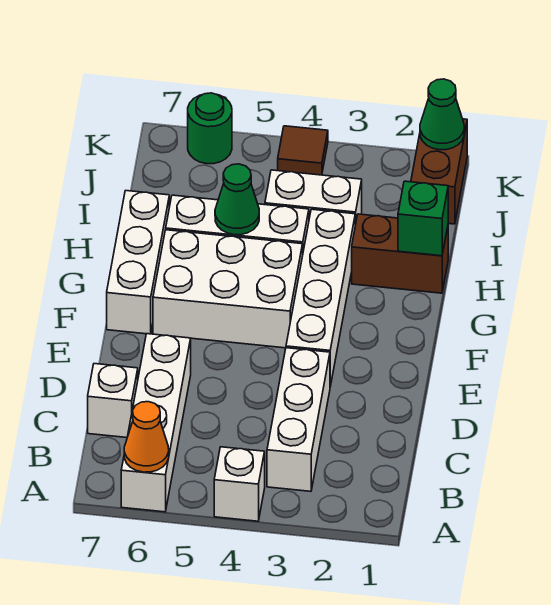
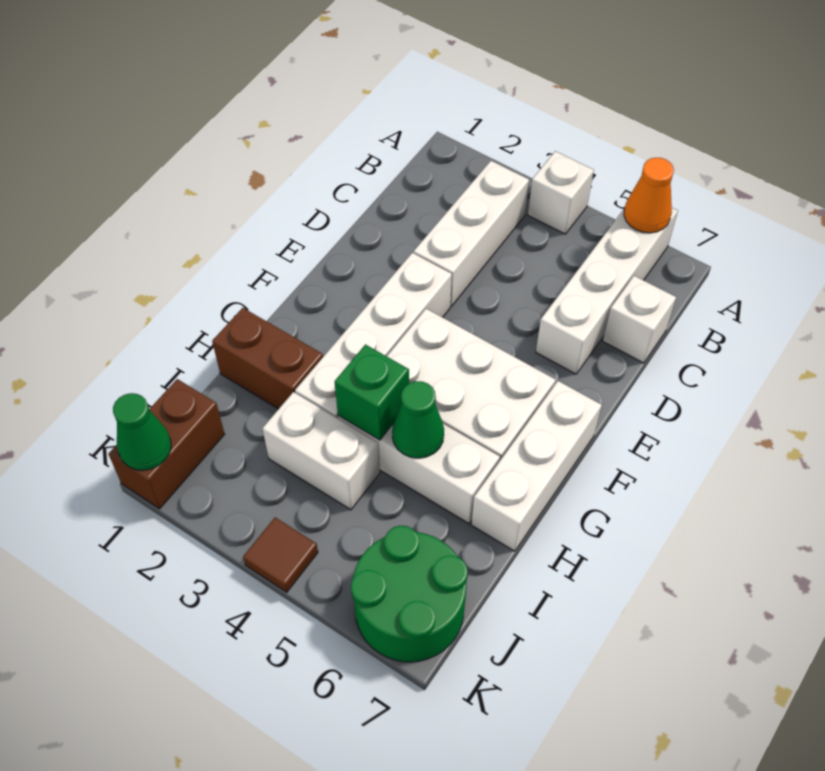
green 1x1 brick [398,181,448,256] -> green 1x1 brick moved to [335,345,409,440]
green 1x1 round brick [188,93,232,164] -> green 2x2 round brick [351,526,468,662]

